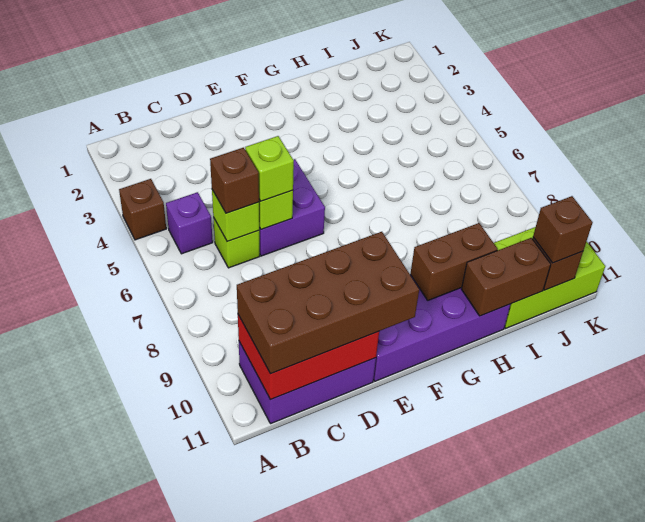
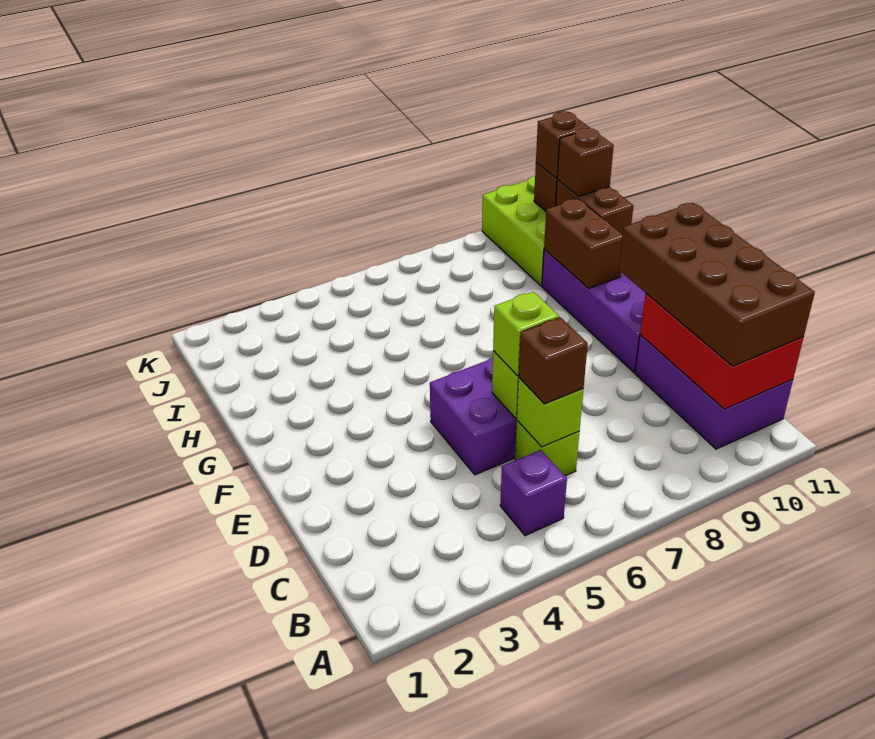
brown 1x1 brick [119,179,166,240] -> brown 1x1 brick moved to [557,128,614,197]

